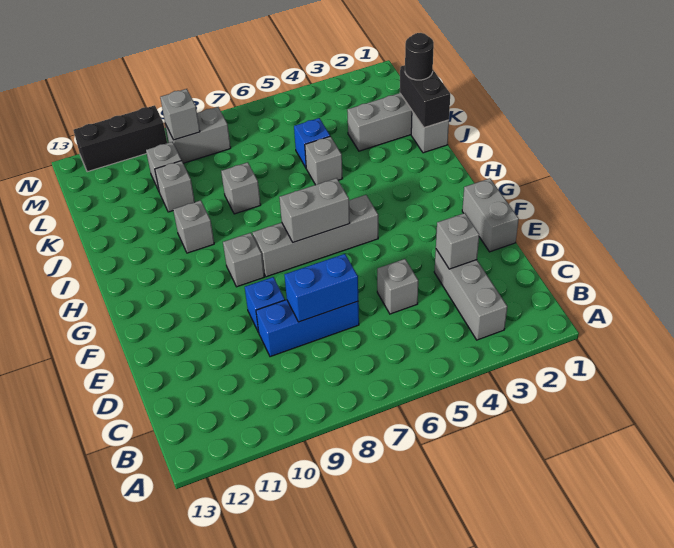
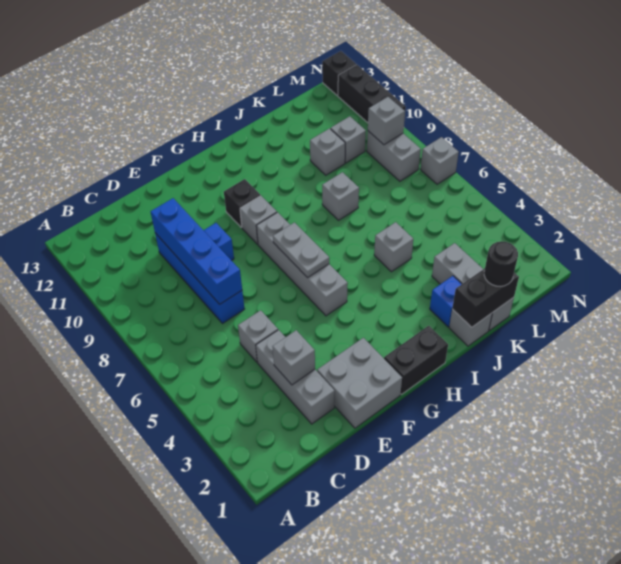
grey 1x3 brick [434,249,507,340] -> grey 1x3 brick turned to [256,330,335,424]
blue 1x3 brick [256,300,359,357] -> blue 1x4 brick [155,233,244,324]
blue 1x2 brick [284,254,358,322] -> blue 1x4 brick [150,198,242,304]
grey 1x2 brick [462,178,519,252] -> grey 2x2 brick [317,338,402,428]
none -> black 1x2 brick [384,326,448,394]
grey 1x2 brick [279,178,350,242] -> grey 1x2 plate [273,222,329,278]
none -> black 1x1 brick [224,179,260,227]
grey 1x1 brick [173,200,214,253] -> grey 1x1 brick moved to [420,137,459,184]
blue 1x1 brick [294,118,330,168] -> blue 1x1 brick moved to [430,276,462,327]
none -> black 1x1 brick [322,51,356,96]

